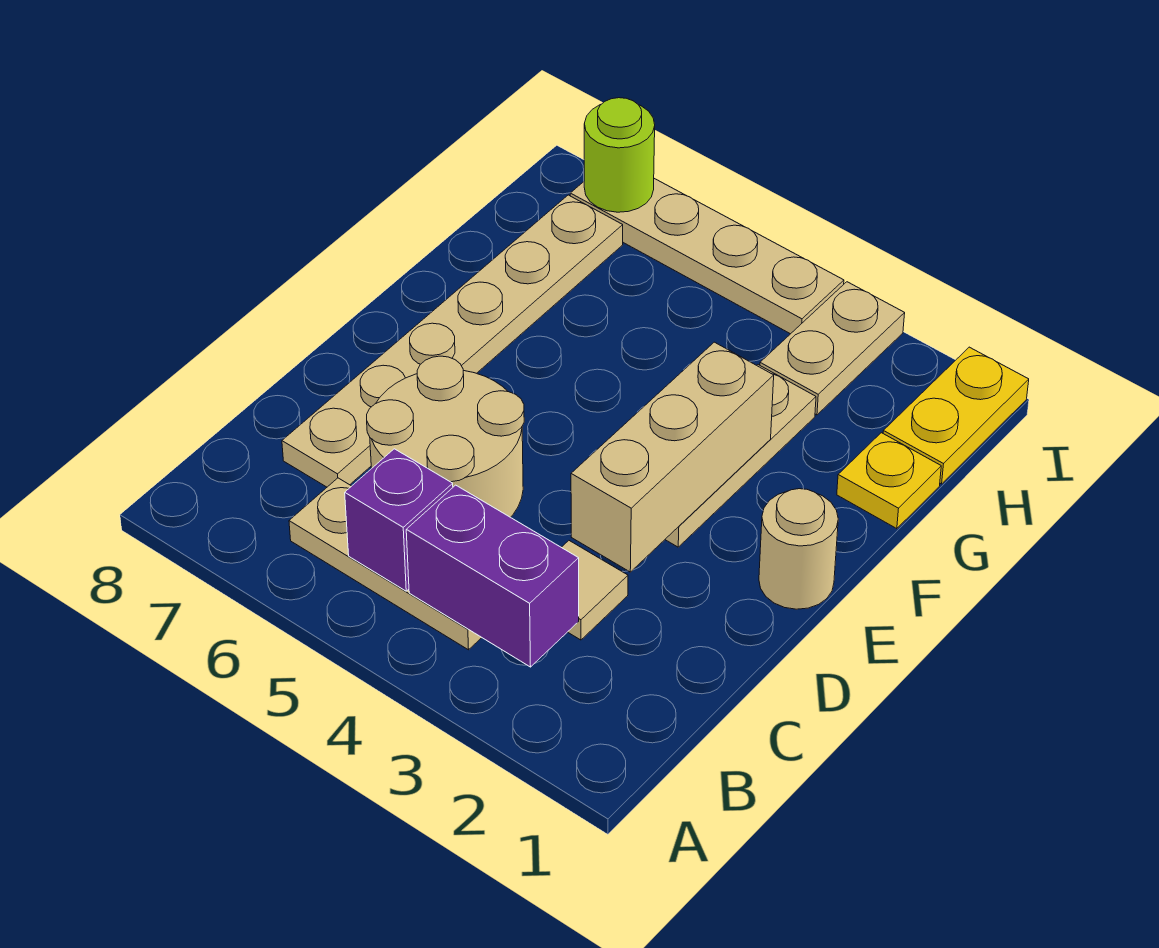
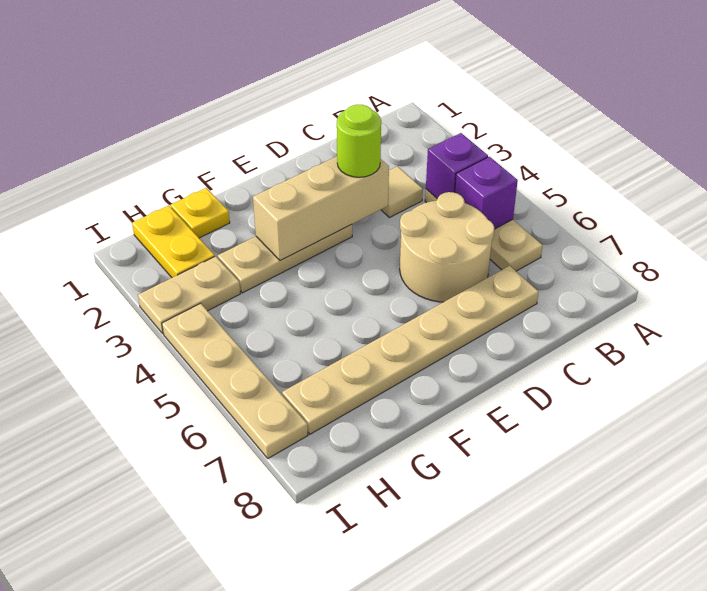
purple 1x2 brick [406,485,579,667] -> purple 1x1 brick [426,133,488,199]
tan 1x1 round brick [759,489,838,609] -> none
yellow 1x2 plate [883,347,1029,484] -> yellow 1x2 plate turned to [132,205,215,278]
lime 1x1 round brick [584,98,655,212] -> lime 1x1 round brick moved to [337,104,381,177]

